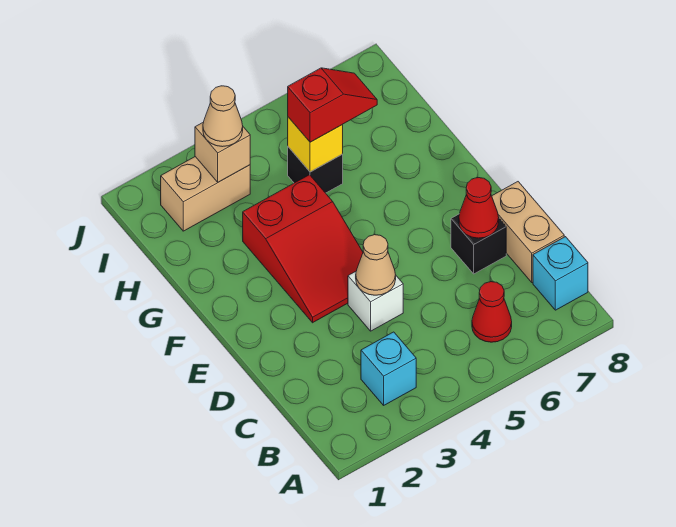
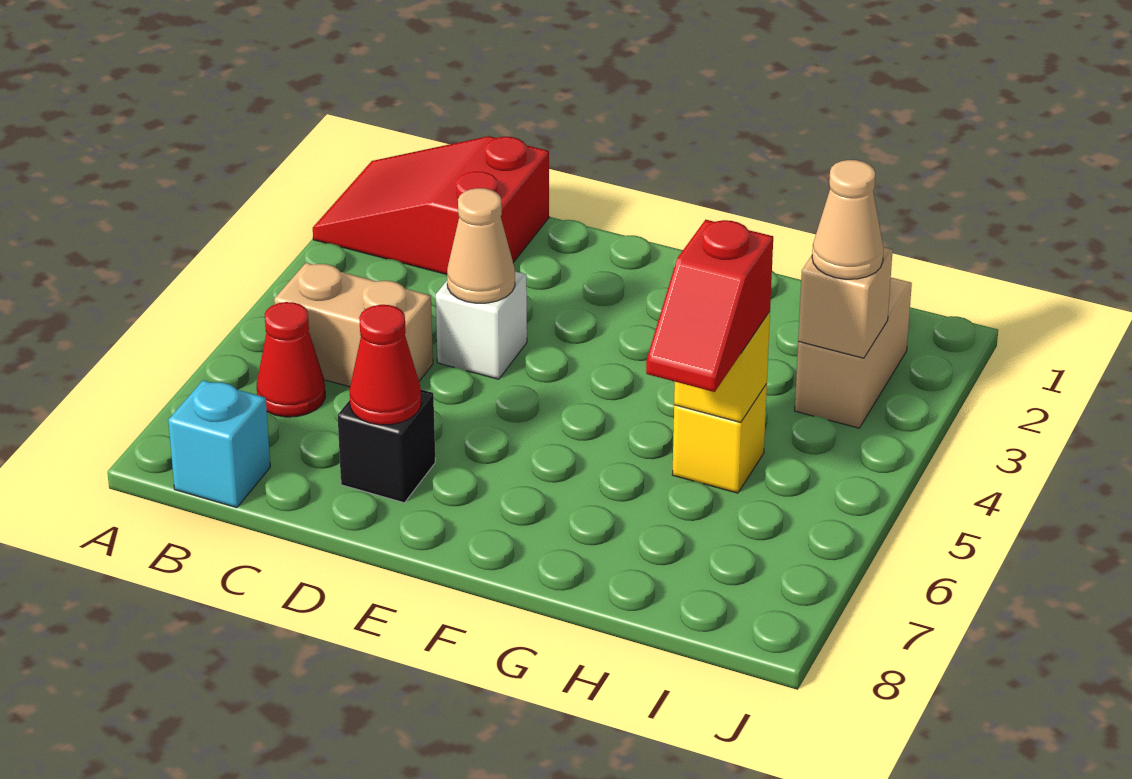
cyan 1x1 brick [361,332,416,405] -> none
tan 1x2 brick [492,182,564,282] -> tan 1x2 brick moved to [274,263,433,387]
red 2x3 slope [243,175,363,323] -> red 2x3 slope moved to [313,136,549,274]
black 1x1 brick [288,147,343,193] -> yellow 1x1 brick [672,384,767,493]

